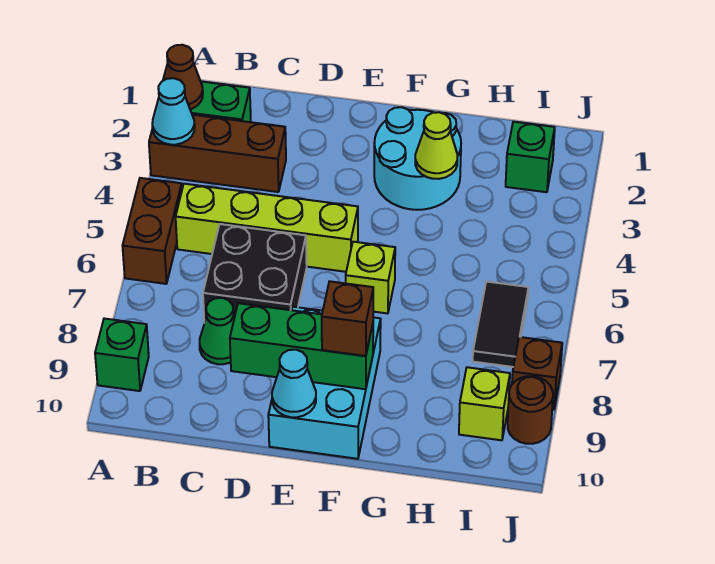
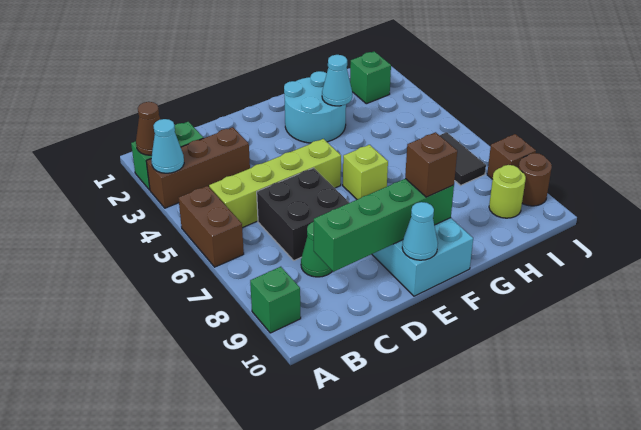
green 1x3 brick [230,303,373,389] -> green 1x4 brick [314,179,454,272]
lime 1x1 cone [415,112,457,179] -> cyan 1x1 cone [322,55,352,106]
lime 1x1 brick [459,367,510,440] -> lime 1x1 round brick [489,165,526,218]

